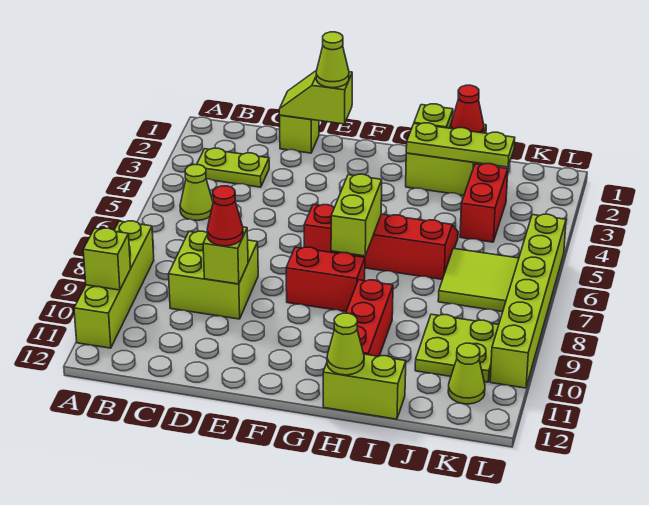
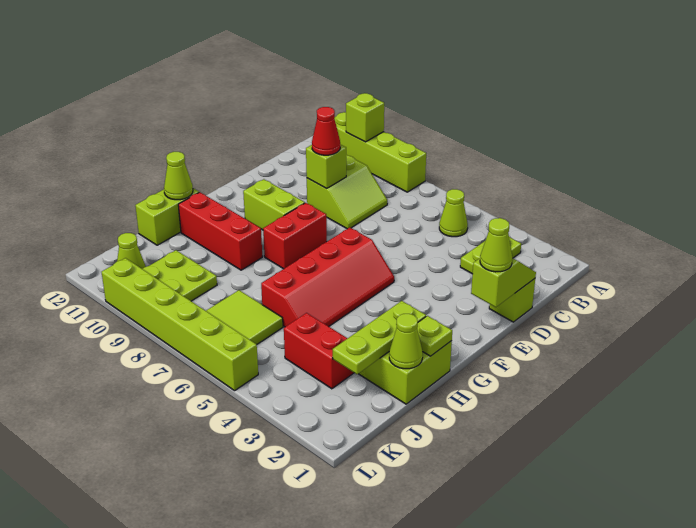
lime 2x2 brick [169,231,258,319] -> lime 2x2 slope [307,155,387,229]
lime 1x2 brick [331,174,382,256] -> lime 1x2 brick moved to [243,179,305,230]
red 1x1 cone [451,85,484,133] -> lime 1x1 cone [389,314,423,369]

